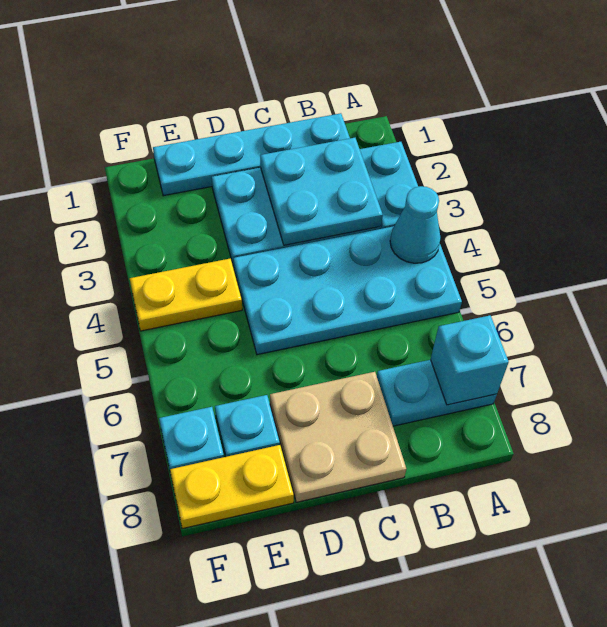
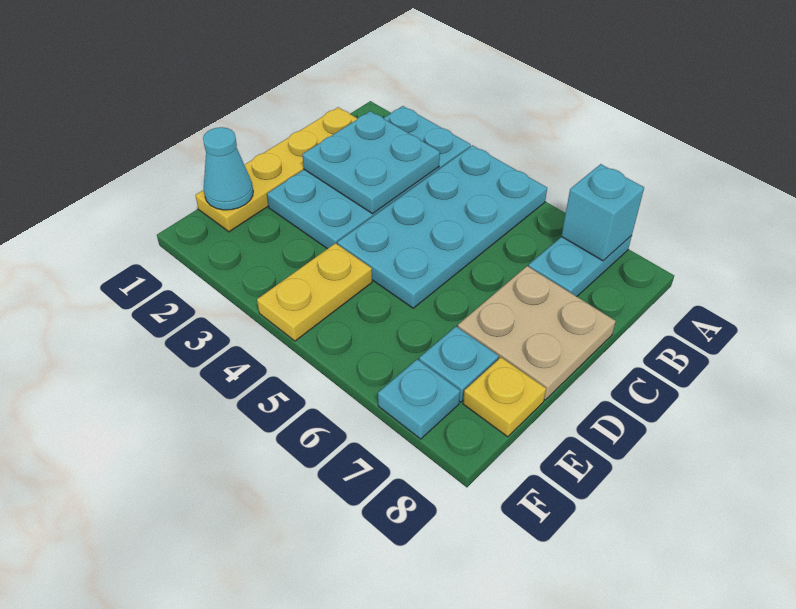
cyan 1x1 cone [390,186,441,263] -> cyan 1x1 cone moved to [203,127,253,210]
cyan 1x4 plate [153,113,350,196] -> yellow 1x4 plate [195,107,357,232]
yellow 1x2 plate [170,445,294,529] -> yellow 1x1 plate [463,357,546,437]

